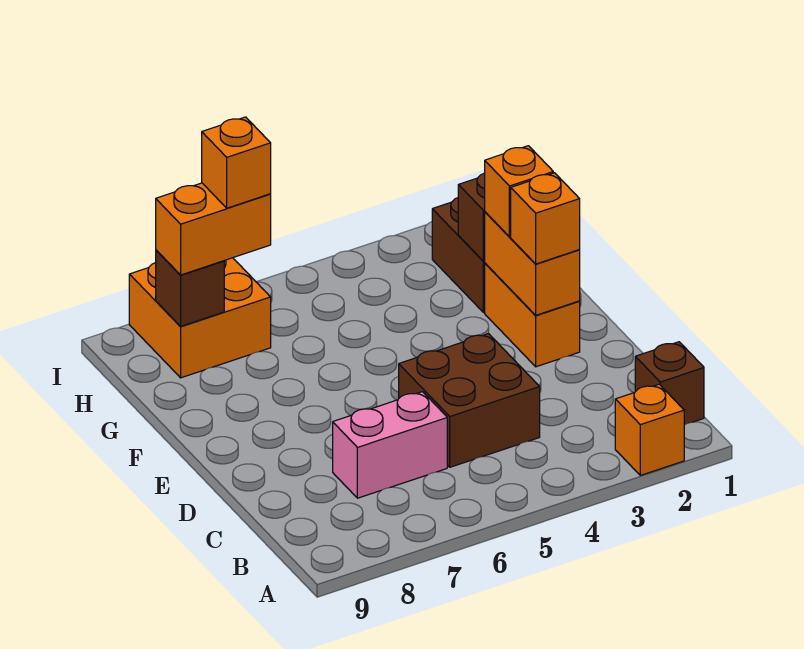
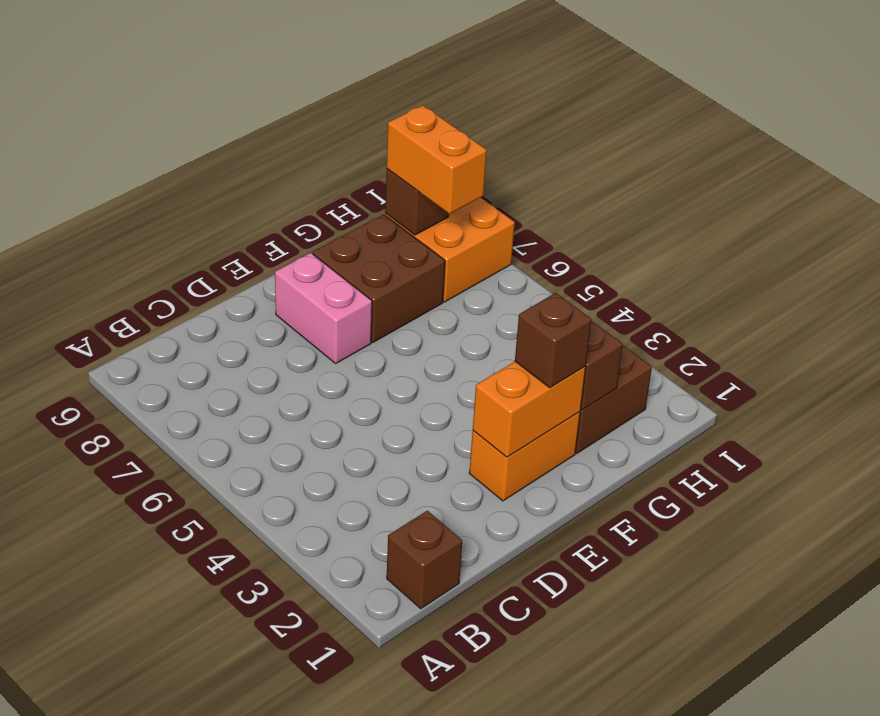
orange 1x1 brick [615,384,684,475] -> none
brown 2x2 brick [399,334,540,467] -> brown 2x2 brick moved to [313,215,445,342]
pink 1x2 brick [333,392,447,498] -> pink 1x2 brick moved to [275,253,372,363]
orange 1x1 brick [511,173,580,264] -> none
orange 1x1 brick [485,146,553,237] -> brown 1x1 brick [515,293,591,388]
orange 1x1 brick [202,117,271,208] -> none

